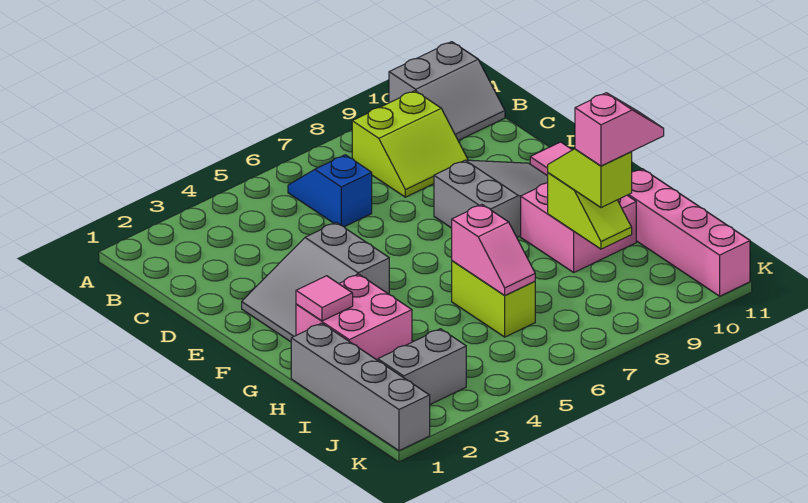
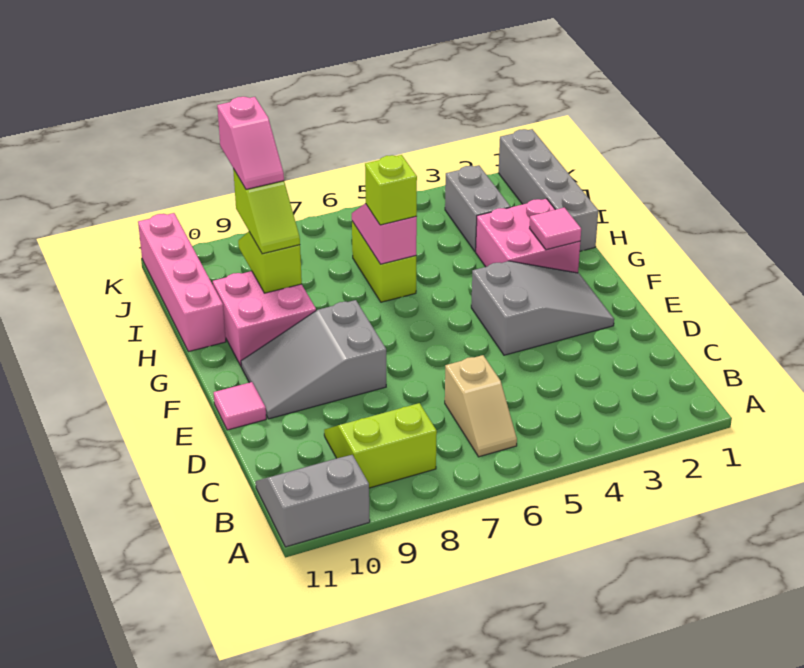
blue 1x2 slope [288,155,372,227] -> tan 1x2 slope [445,355,517,457]
none -> lime 1x1 brick [365,155,417,225]
pink 1x2 slope [575,93,664,166] -> pink 1x2 slope turned to [217,97,284,189]
grey 1x2 brick [378,329,466,404] -> grey 1x2 brick turned to [445,165,510,252]

